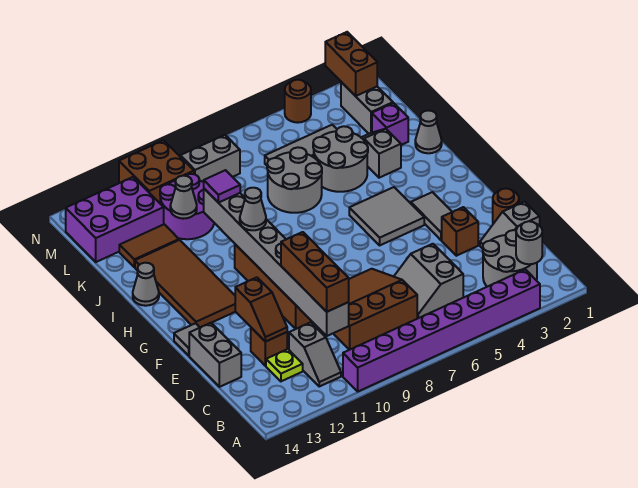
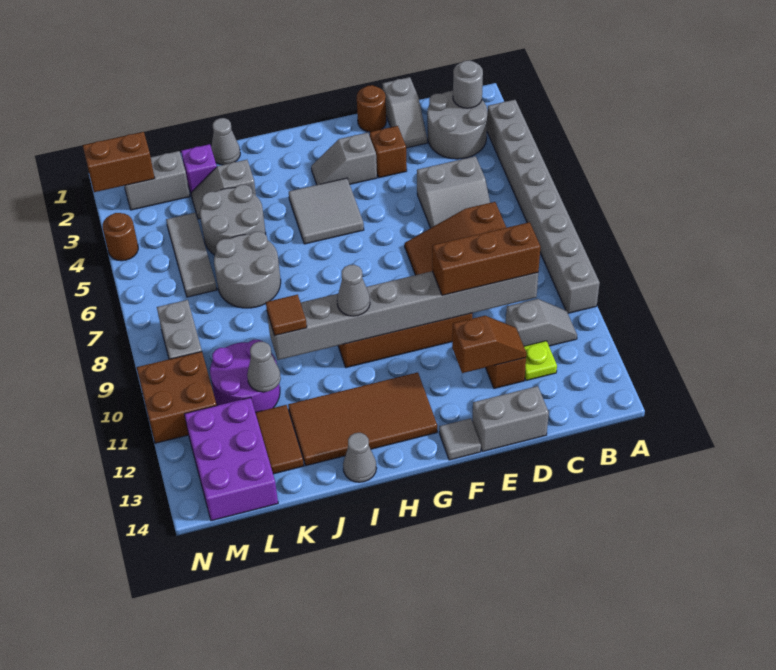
purple 1x8 brick [343,269,540,391] -> grey 1x8 brick [487,100,600,313]
grey 1x2 tile [411,192,452,240] -> grey 1x2 slope [311,133,377,185]
purple 1x1 tile [204,170,240,203] -> brown 1x1 tile [266,295,307,335]

